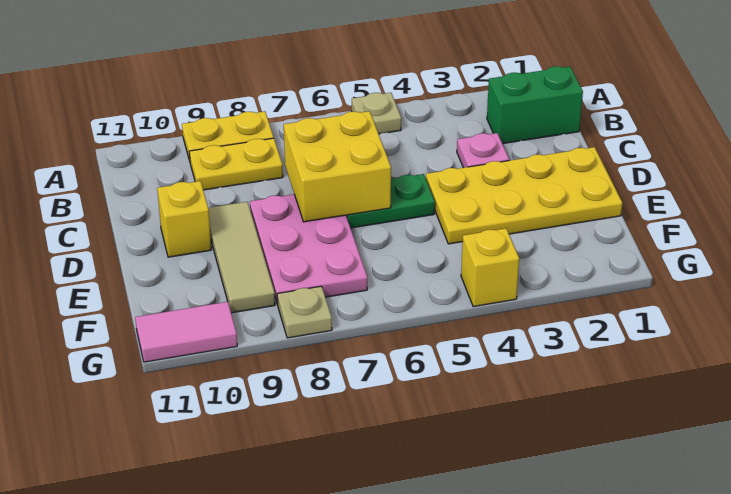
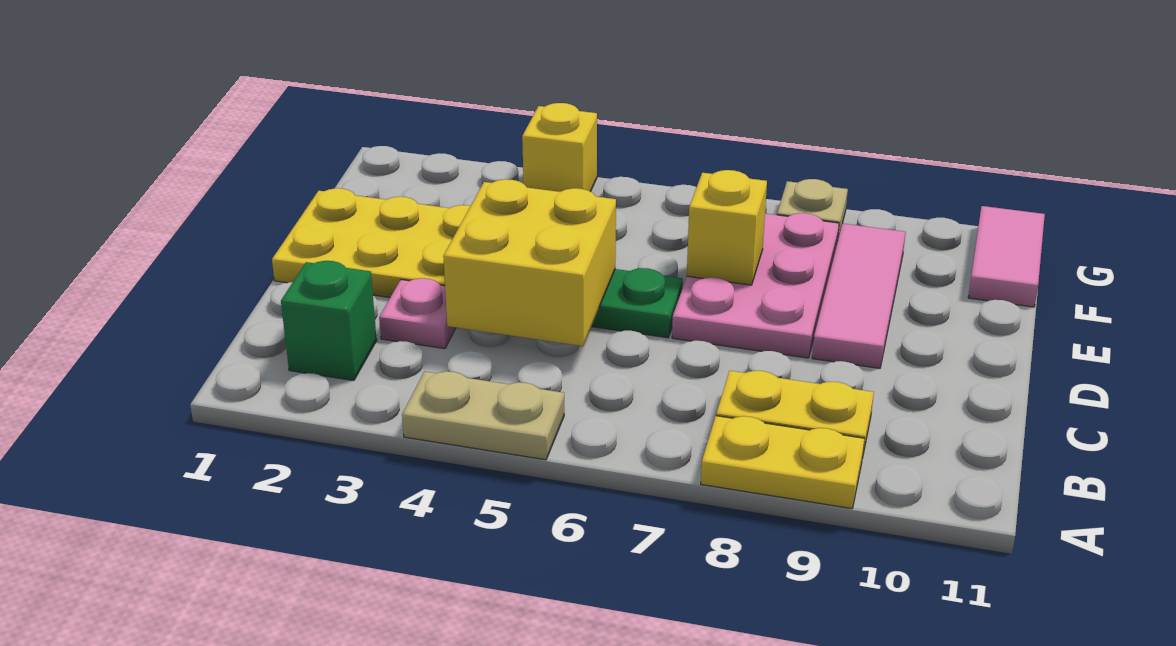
tan 1x1 plate [352,93,401,134] -> tan 1x2 plate [402,371,564,460]
green 1x2 brick [487,66,583,144] -> green 1x1 brick [281,261,377,381]
yellow 2x2 brick [284,111,391,222] -> yellow 2x2 brick moved to [443,179,616,346]
tan 1x3 tile [208,202,275,313] -> pink 1x3 tile [812,224,906,368]
yellow 1x1 brick [157,181,211,257] -> yellow 1x1 brick moved to [687,170,767,285]
pink 1x2 tile [135,302,237,362] -> pink 1x2 tile turned to [968,206,1045,307]

